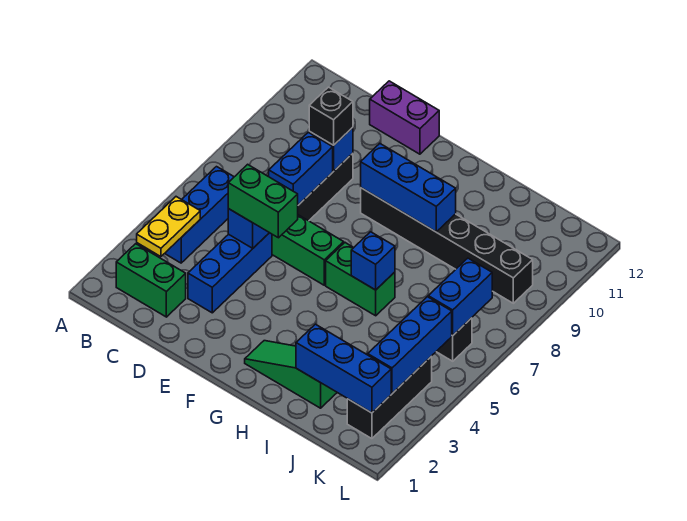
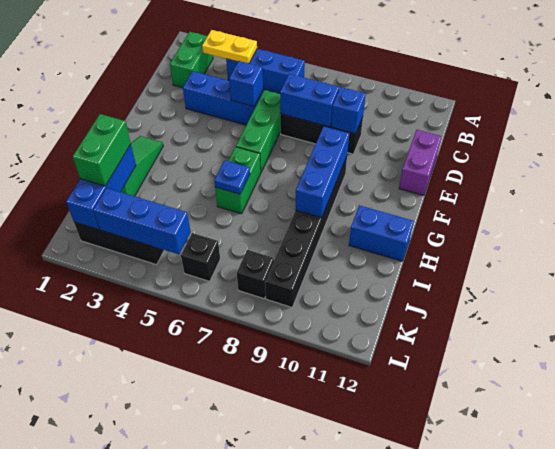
green 1x2 brick [228,164,298,238] -> green 1x2 brick moved to [73,114,131,186]
black 1x1 brick [309,87,353,145] -> black 1x1 brick moved to [237,250,274,299]
blue 1x1 brick [351,232,395,290] -> blue 1x1 plate [214,160,250,194]
blue 1x2 brick [428,258,492,336] -> blue 1x2 brick moved to [349,205,414,261]

